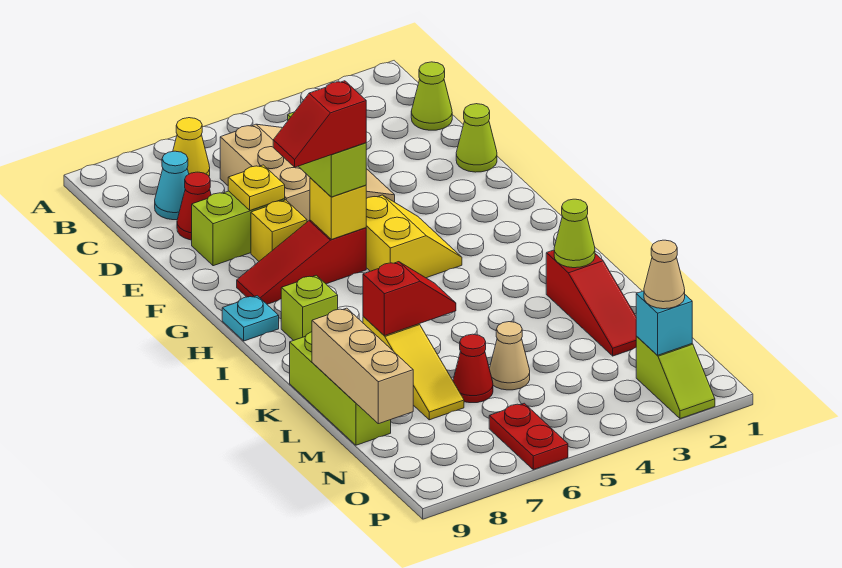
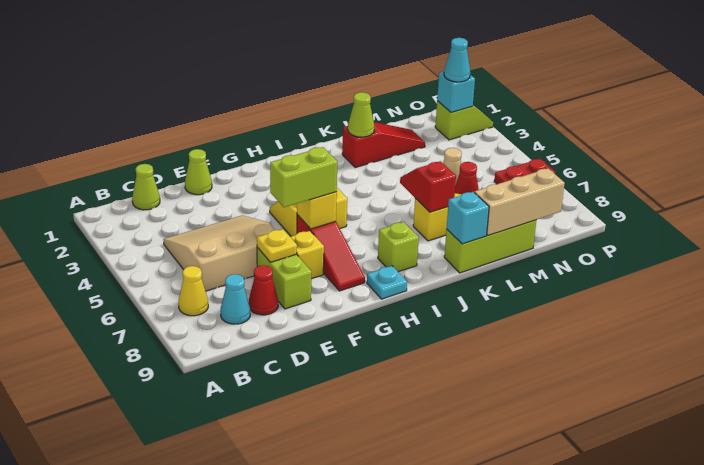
red 1x2 slope [273,81,366,167] -> none
none -> cyan 1x1 brick [447,192,489,244]
tan 1x1 cone [644,240,685,309] -> cyan 1x1 cone [444,38,470,82]

